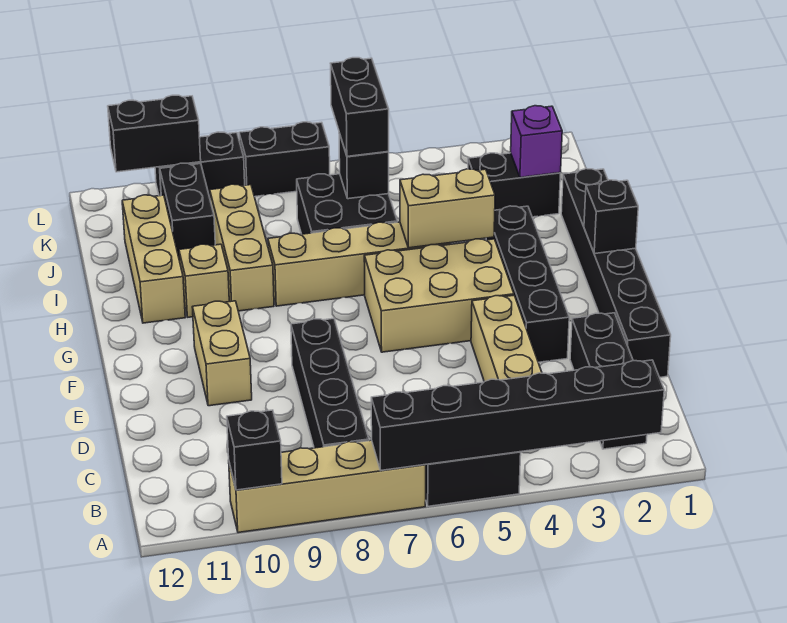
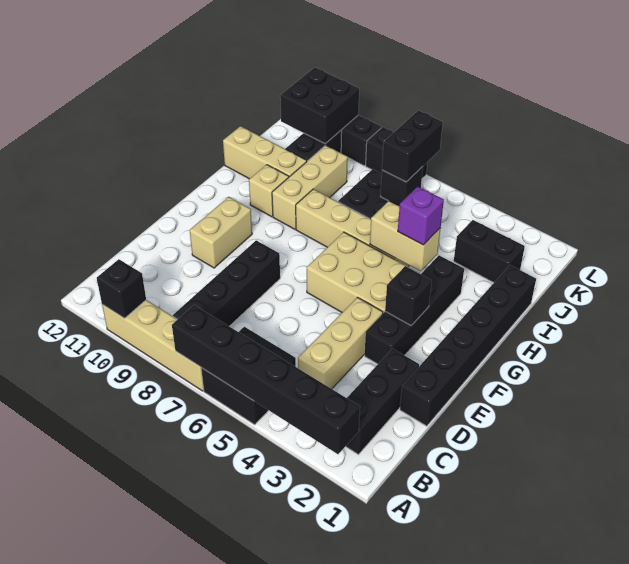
black 1x1 brick [584,180,638,254] -> black 1x1 brick moved to [385,266,432,325]
tan 1x3 brick [122,195,185,323] -> tan 1x3 brick turned to [223,126,307,179]
purple 1x1 brick [511,106,562,177] -> purple 1x1 brick moved to [398,186,444,245]
black 1x2 brick [108,95,201,172] -> black 2x2 brick [280,68,359,144]

